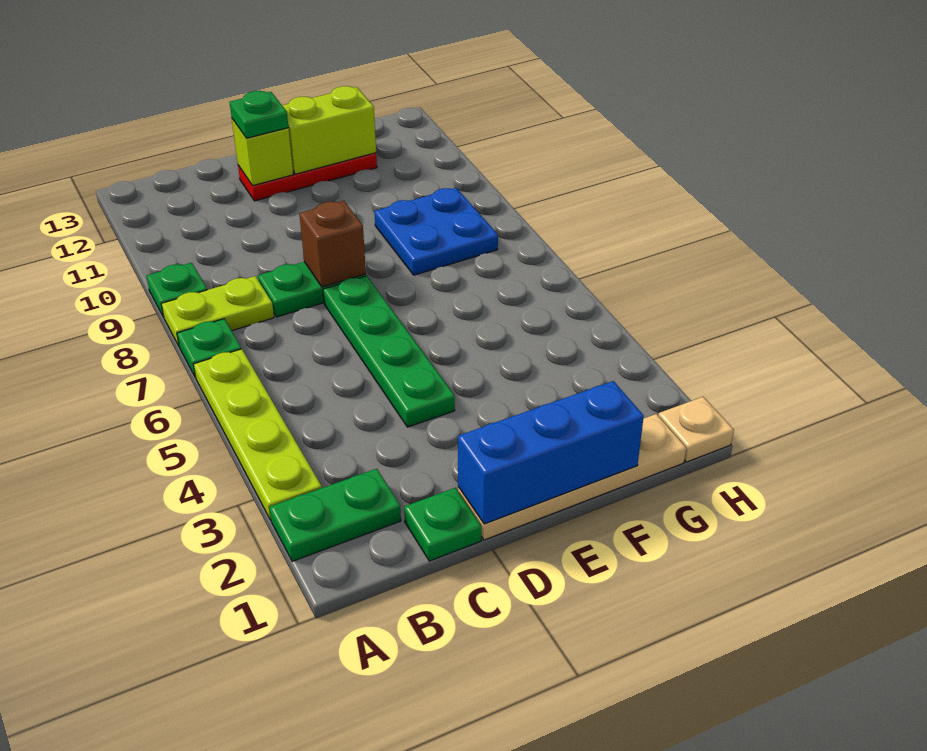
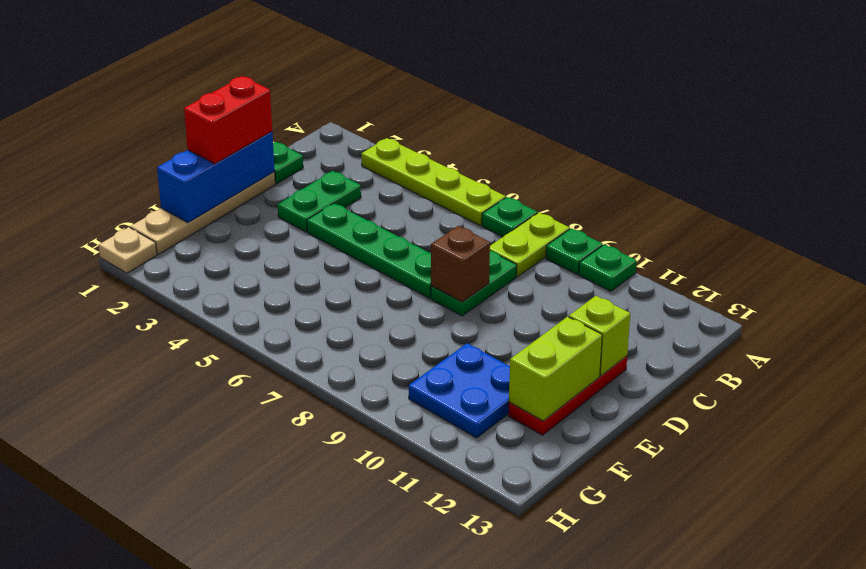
green 1x2 plate [269,469,401,561] -> green 1x2 plate moved to [278,171,361,232]
none -> red 1x2 brick [184,76,272,164]
green 1x1 plate [230,91,288,138] -> green 1x1 plate moved to [579,244,636,291]
blue 2x2 plate [374,188,498,275] -> blue 2x2 plate moved to [409,343,510,438]

